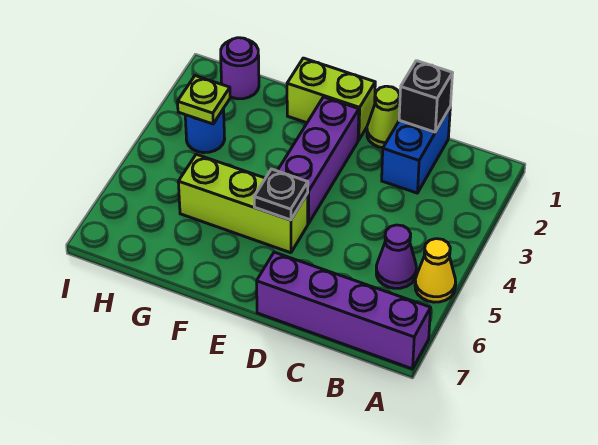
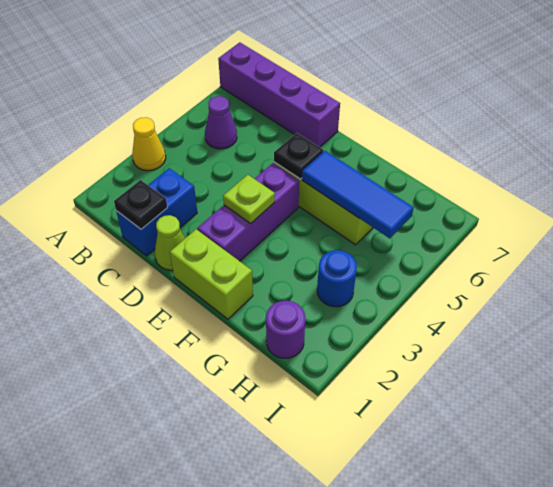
yellow 1x1 cone [415,239,456,302] -> yellow 1x1 cone moved to [132,117,166,171]
black 1x1 brick [399,61,453,132] -> black 1x1 plate [114,180,167,229]
none -> blue 1x3 tile [302,151,414,238]
lime 1x1 plate [178,76,230,124] -> lime 1x1 plate moved to [223,175,275,223]

